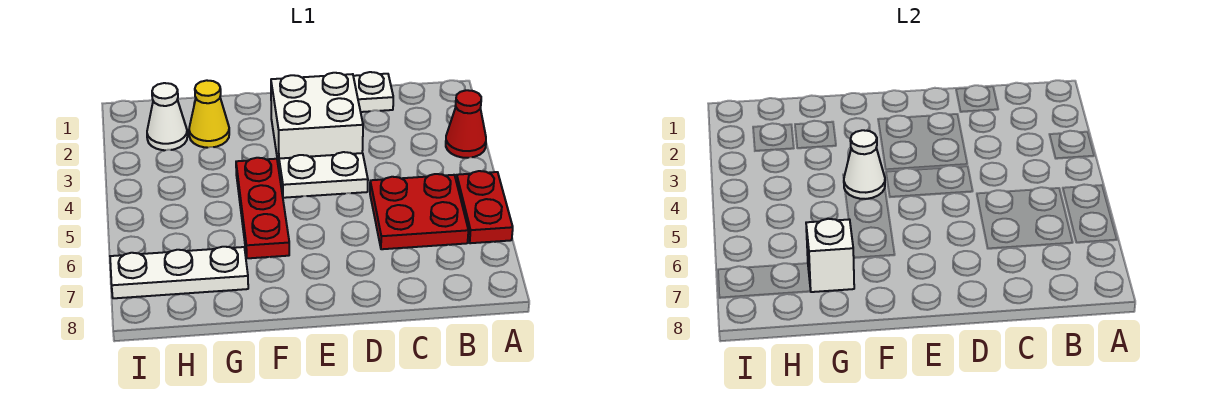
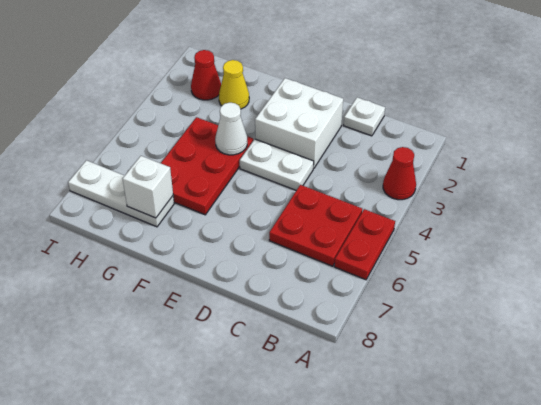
red 1x3 plate [236,158,289,258] -> red 2x3 plate [161,117,253,215]
white 1x1 cone [147,83,187,150] -> red 1x1 cone [191,50,221,100]

